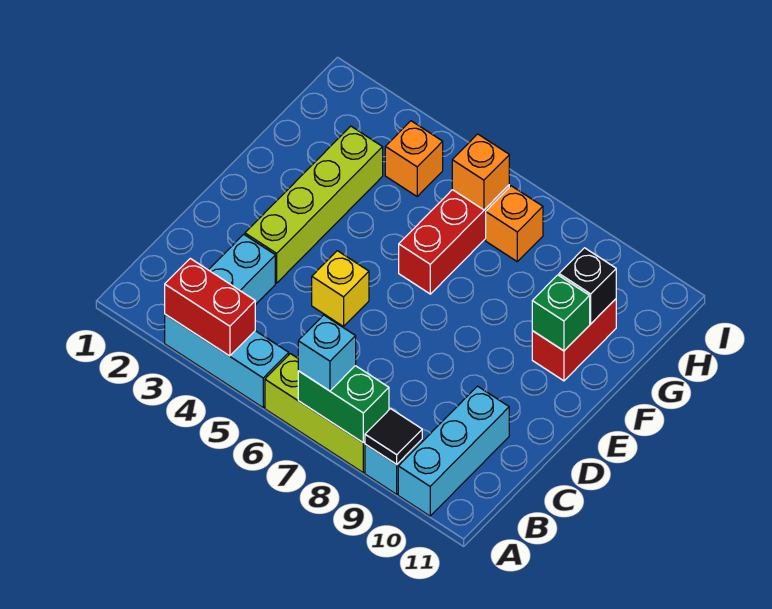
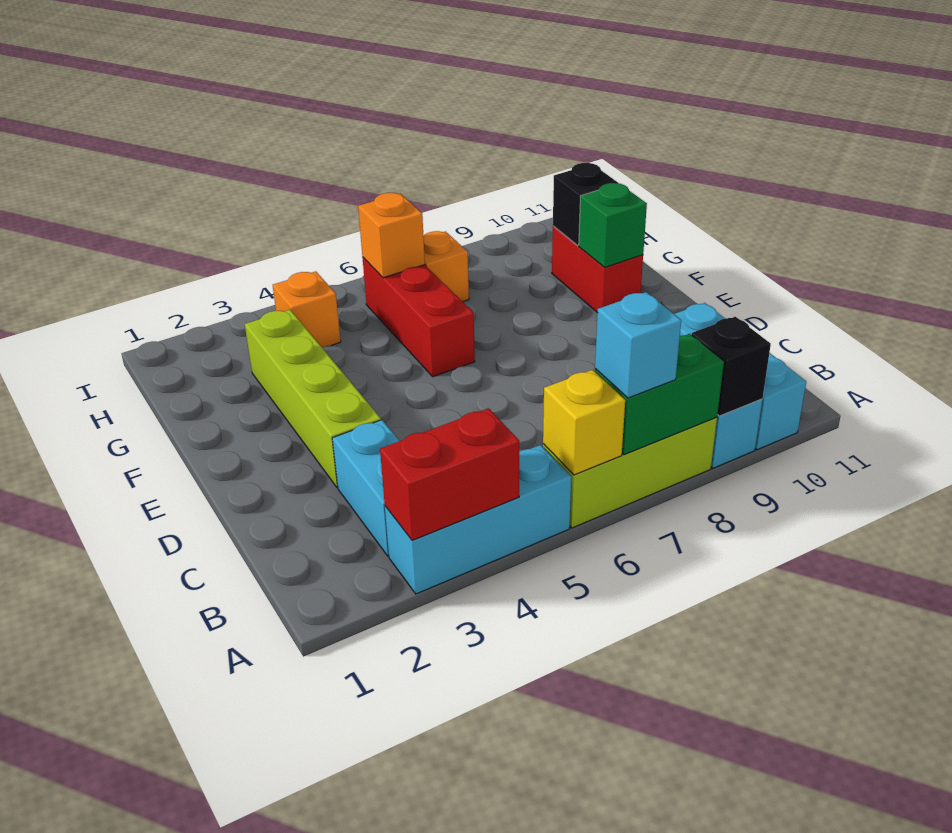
black 1x1 tile [365,409,422,464] -> black 1x1 brick [692,317,771,416]
yellow 1x1 brick [312,251,369,327] -> yellow 1x1 brick moved to [543,370,625,475]

